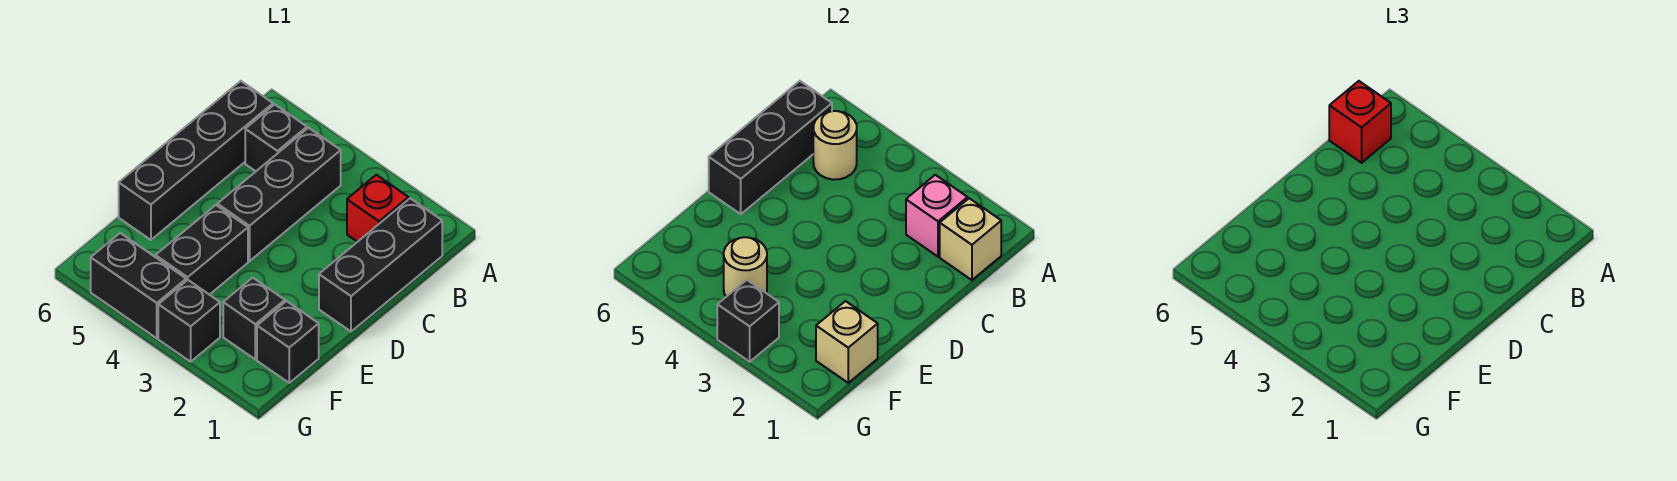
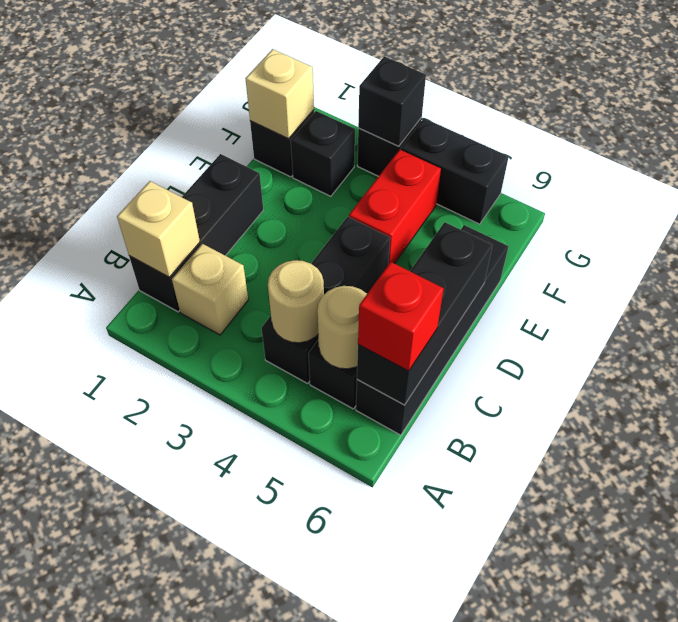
red 1x1 brick [347,175,409,242] -> tan 1x1 brick [172,244,248,335]
pink 1x1 brick [906,175,968,257] -> none
black 1x2 brick [155,205,248,295] -> red 1x2 brick [349,150,441,264]
tan 1x1 round brick [724,237,767,297] -> tan 1x1 round brick moved to [268,260,324,343]

